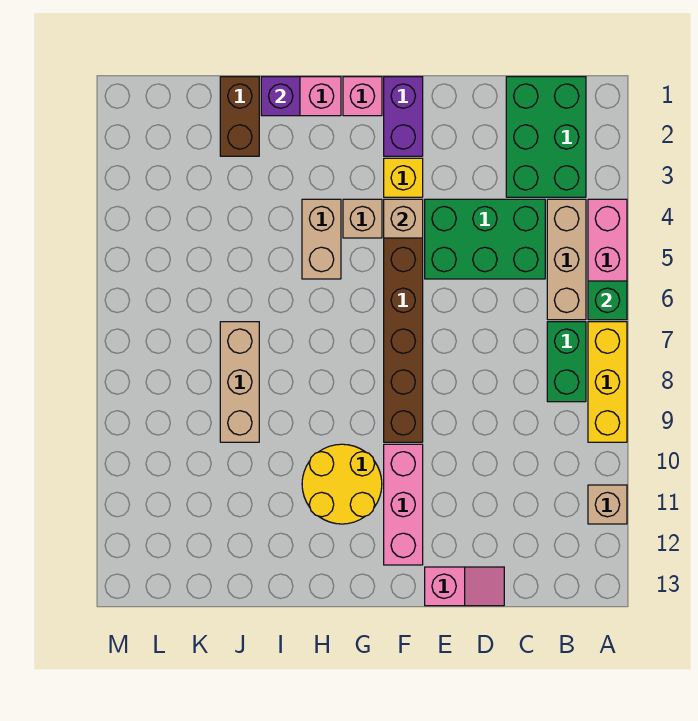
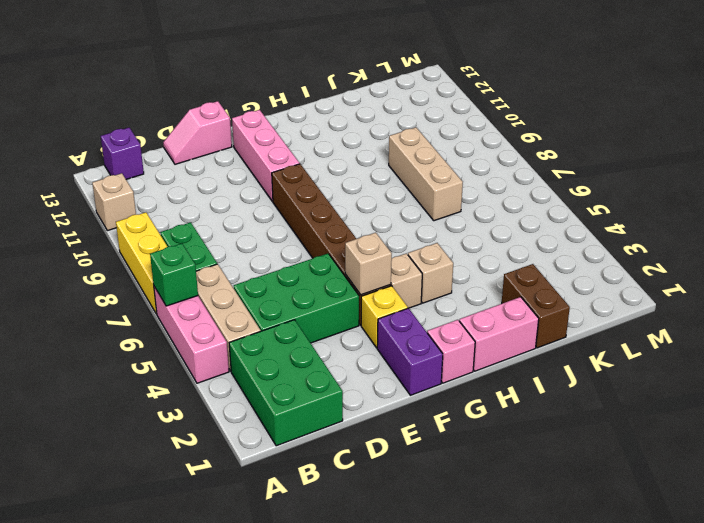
yellow 2x2 round brick [302,444,382,524] -> none
tan 1x2 brick [302,199,341,279] -> tan 1x1 brick [408,243,453,303]
purple 1x1 brick [261,77,300,116] -> purple 1x1 brick moved to [101,128,144,179]

